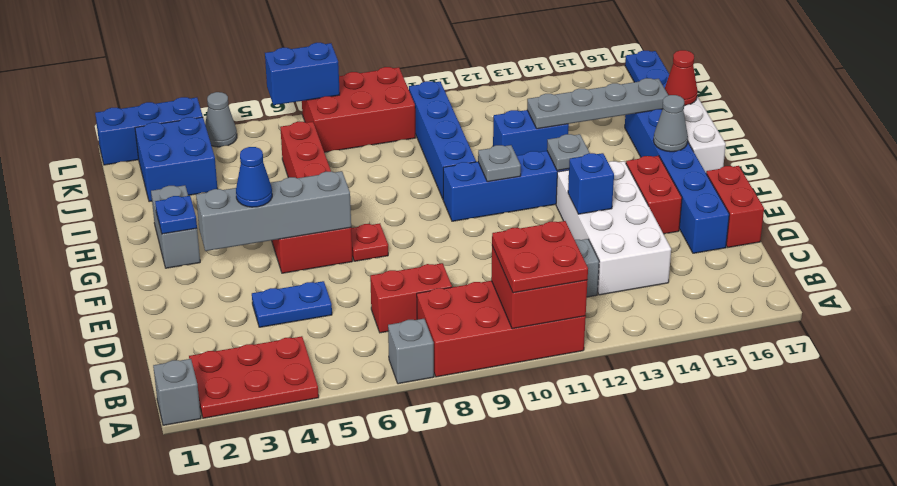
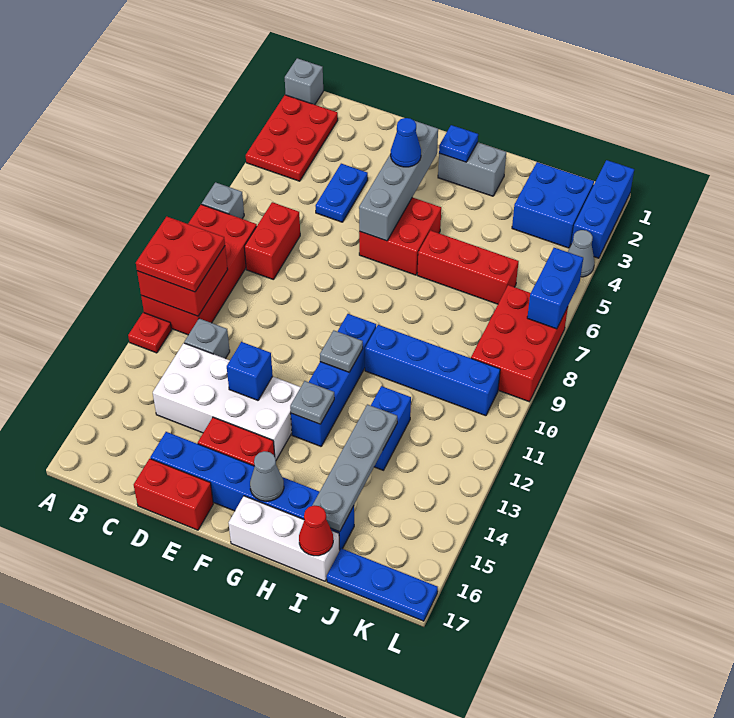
red 1x1 plate [351,223,388,261] -> red 1x1 plate moved to [128,312,171,353]

